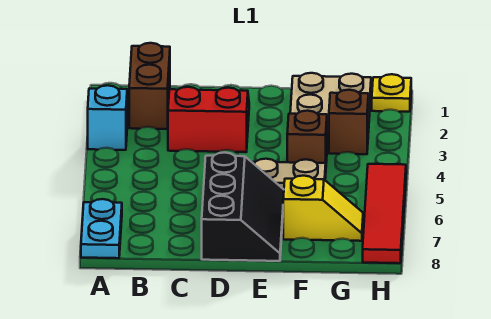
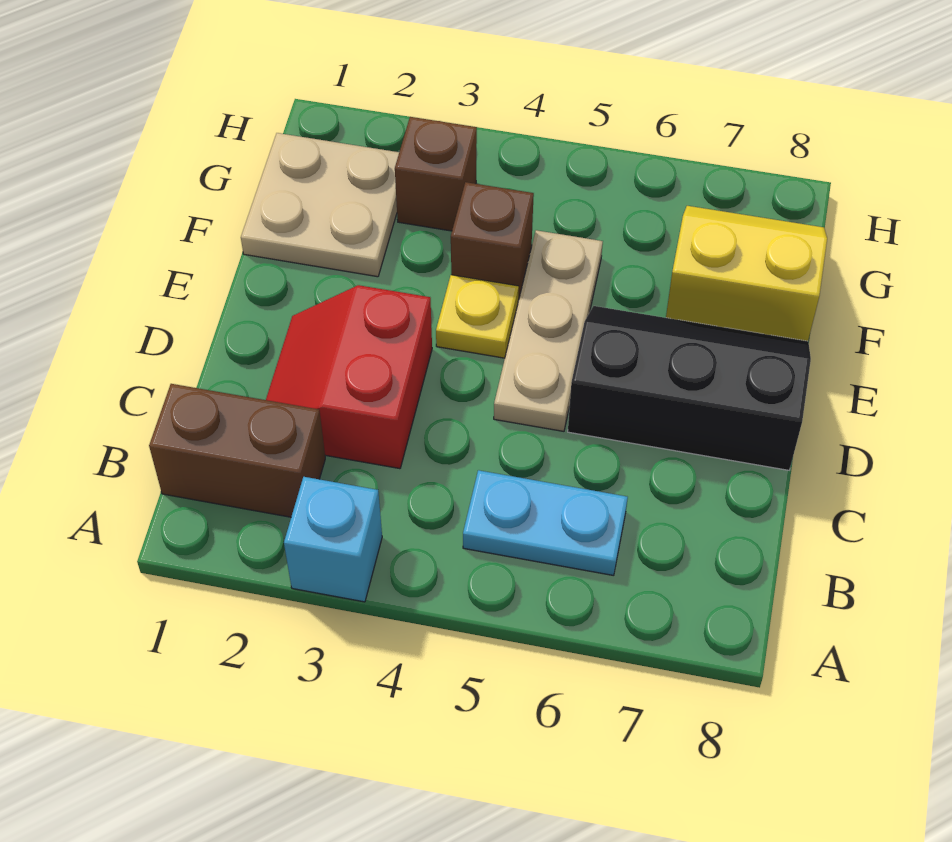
cyan 1x2 plate [81,199,122,258] -> cyan 1x2 plate moved to [463,470,628,576]
yellow 1x2 slope [283,176,363,241] -> yellow 2x2 slope [666,206,827,341]
yellow 1x1 plate [372,74,411,112] -> yellow 1x1 plate moved to [436,275,519,358]
red 1x4 tile [363,164,406,263] -> none

